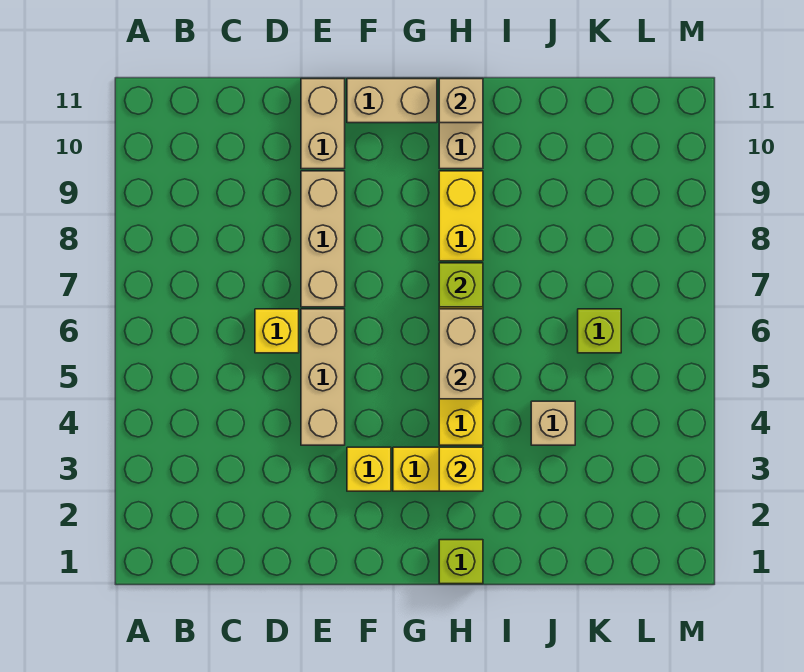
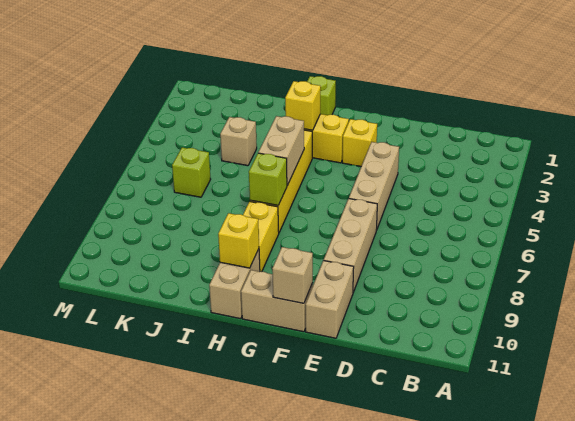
yellow 1x1 brick [255,309,299,353] -> yellow 1x1 brick moved to [218,213,259,268]
tan 1x1 brick [439,79,483,123] -> tan 1x1 brick moved to [272,247,313,303]

